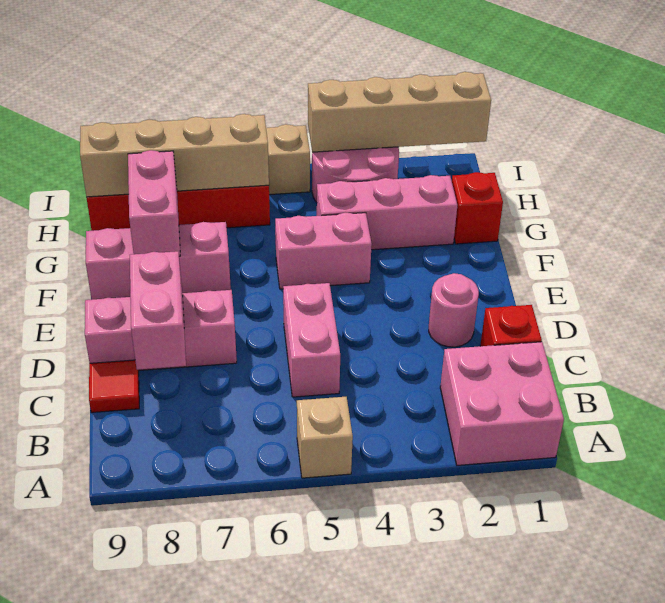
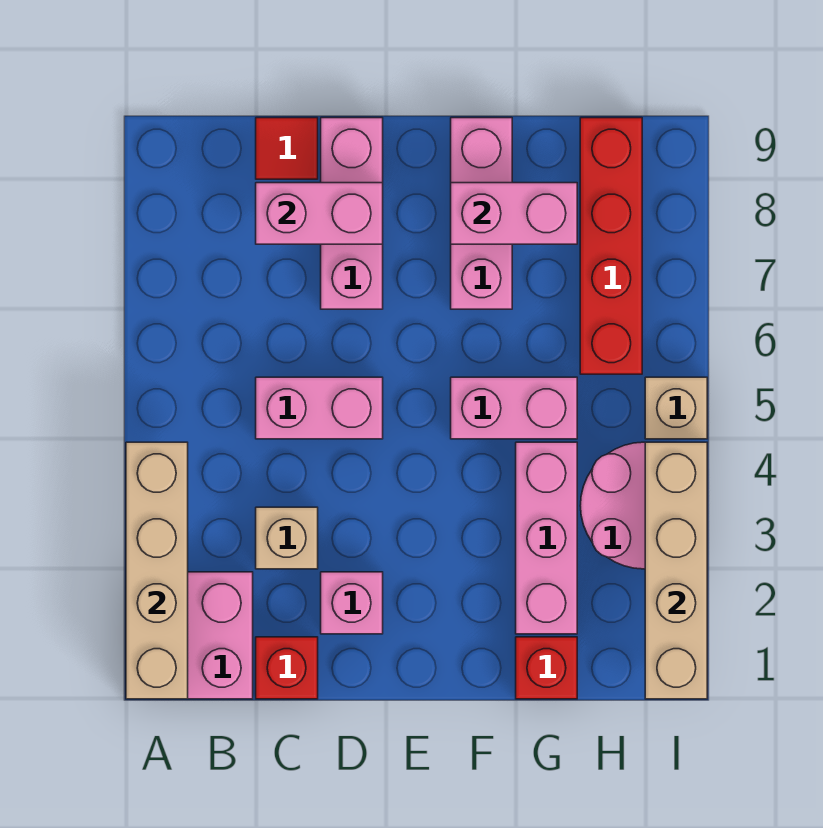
tan 1x1 brick [297,397,353,478] -> tan 1x1 brick moved to [256,507,318,569]
pink 1x1 round brick [429,273,479,347] -> pink 1x1 brick [321,572,383,634]
pink 1x2 brick [275,212,372,289] -> pink 1x2 brick turned to [451,377,577,439]
tan 1x4 brick [80,114,269,197] -> tan 1x4 brick moved to [126,442,188,699]

